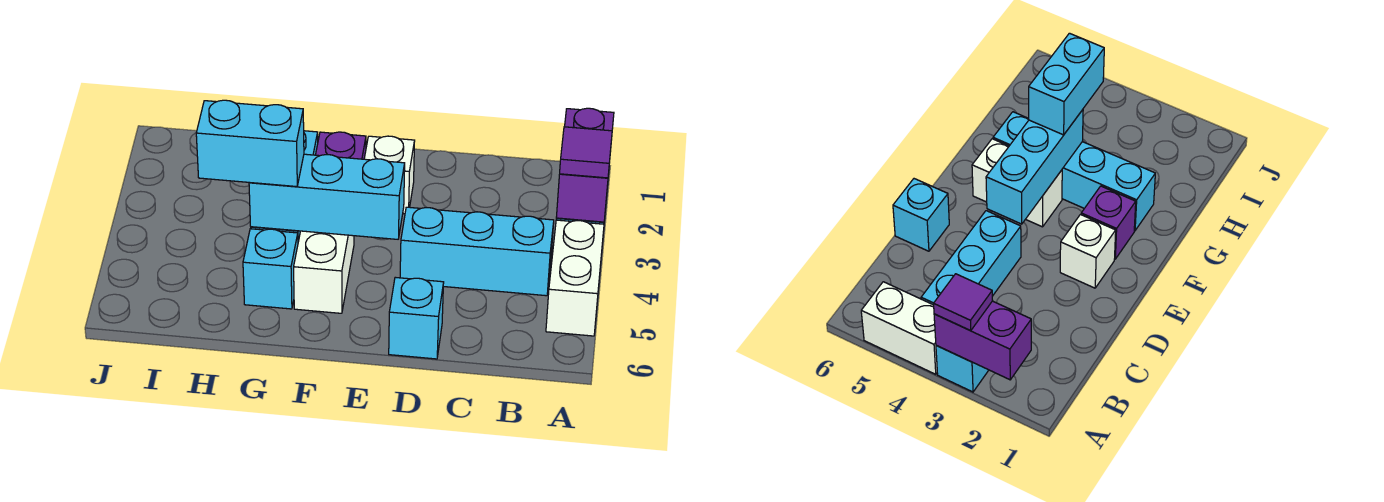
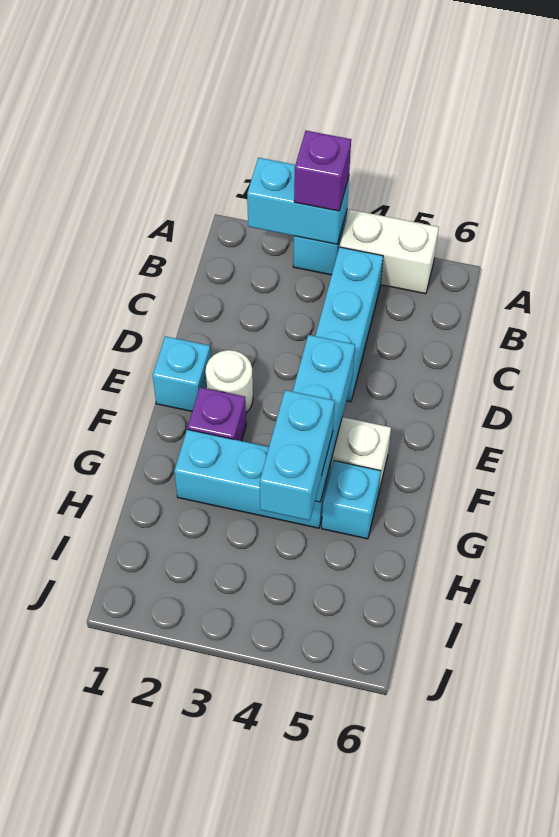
purple 1x2 brick [556,108,614,222] -> cyan 1x2 brick [247,158,349,244]
purple 1x1 tile [560,127,612,178] -> purple 1x1 brick [294,131,351,211]
cyan 1x1 brick [389,277,444,359] -> cyan 1x1 brick moved to [153,336,211,411]
white 1x1 brick [364,136,415,214] -> white 1x1 round brick [206,350,253,413]

